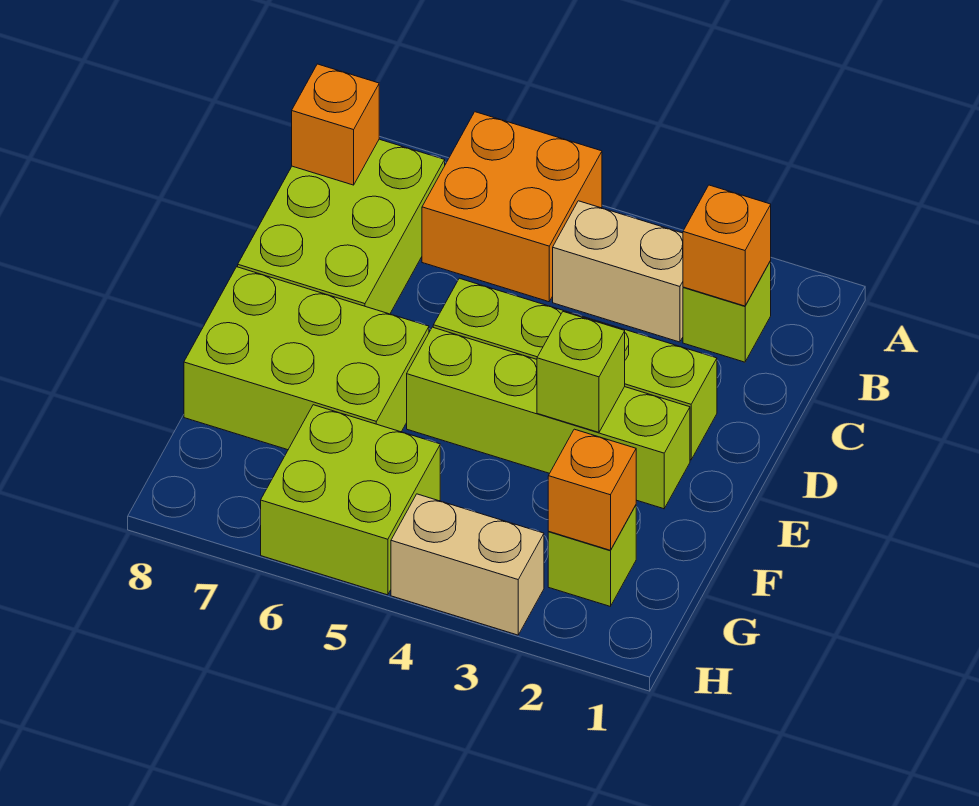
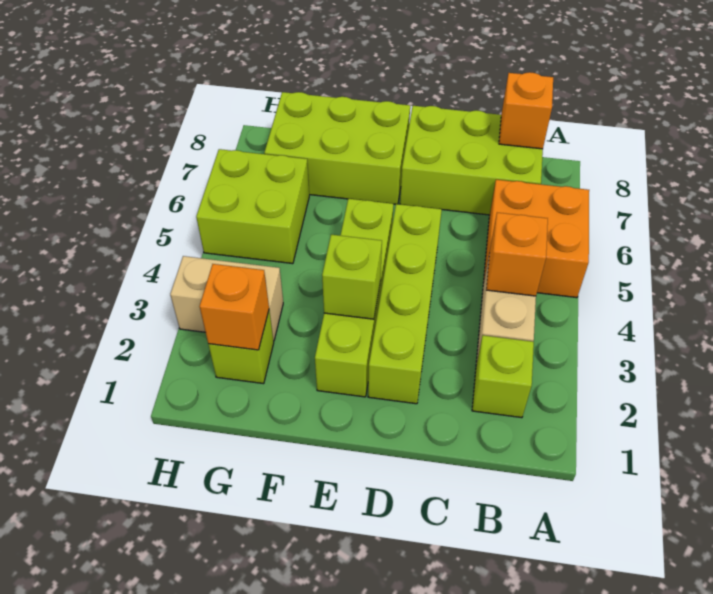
orange 1x1 brick [683,185,771,306] -> orange 1x1 brick moved to [486,213,548,296]
lime 2x3 brick [184,267,429,450] -> lime 2x3 brick turned to [264,92,410,204]
tan 1x2 brick [391,494,544,635] -> tan 1x2 brick turned to [170,256,283,341]

